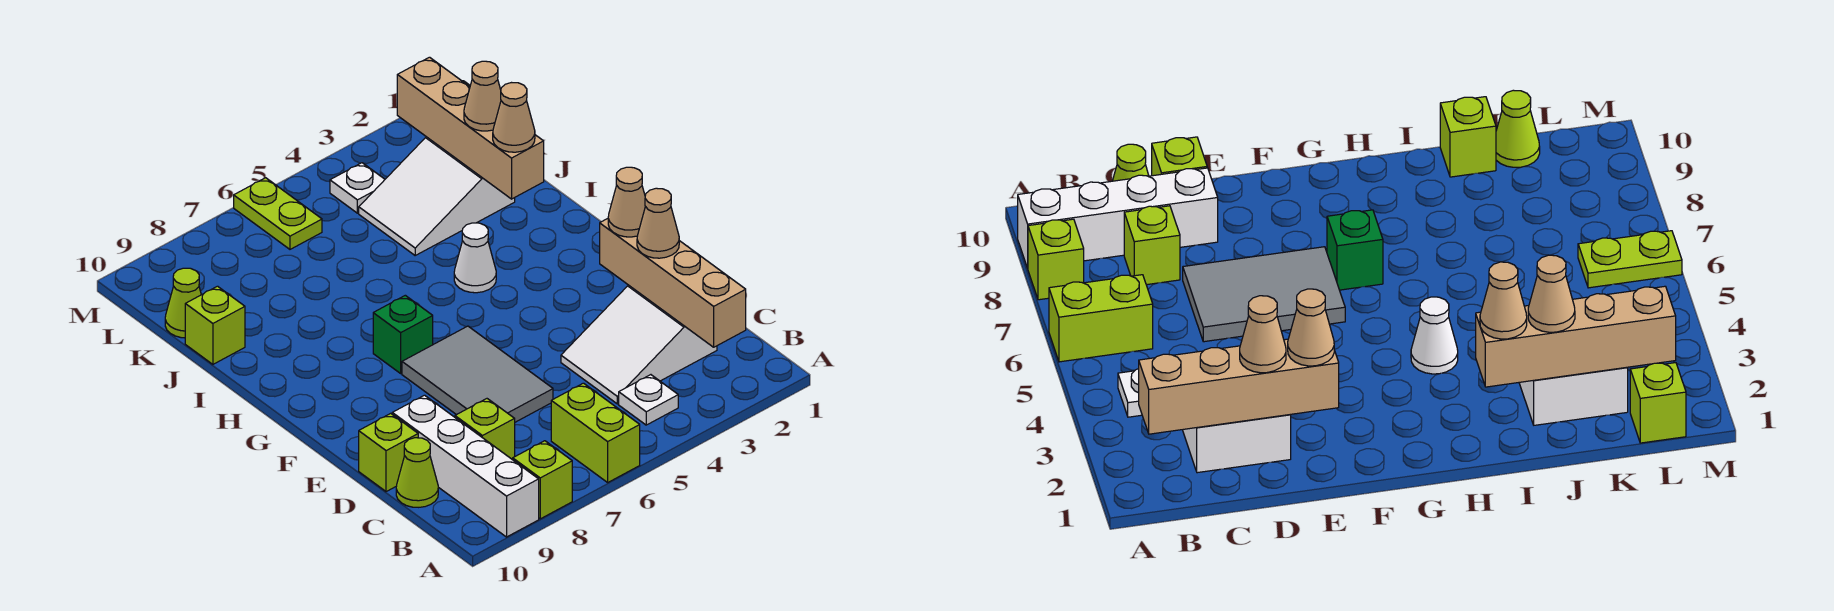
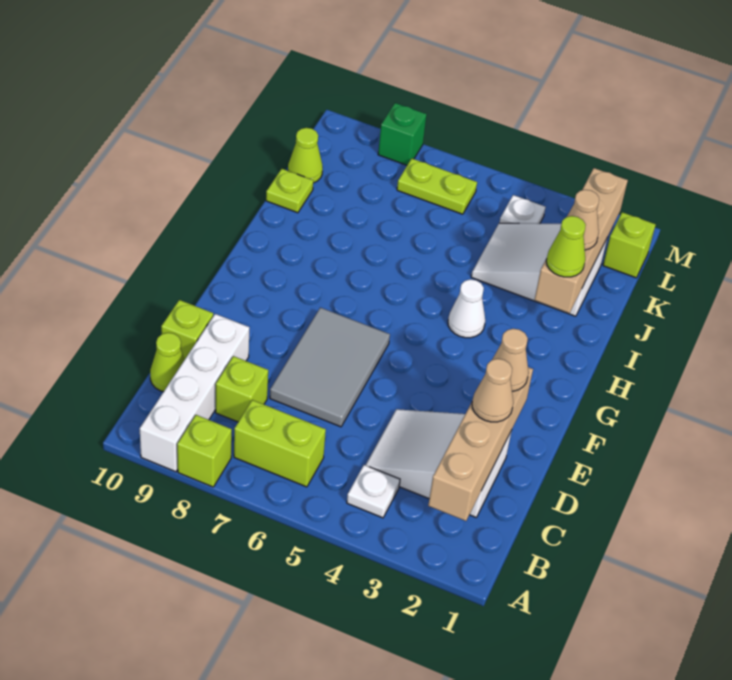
lime 1x2 brick [551,383,640,482] -> lime 1x2 brick turned to [234,400,326,487]
green 1x1 brick [373,295,433,373] -> green 1x1 brick moved to [378,103,427,165]
tan 1x1 cone [493,83,535,152] -> lime 1x1 cone [546,216,586,277]
lime 1x1 brick [185,286,245,364] -> lime 1x1 plate [266,169,313,213]
lime 1x2 plate [234,178,322,249] -> lime 1x2 plate turned to [397,159,477,214]

